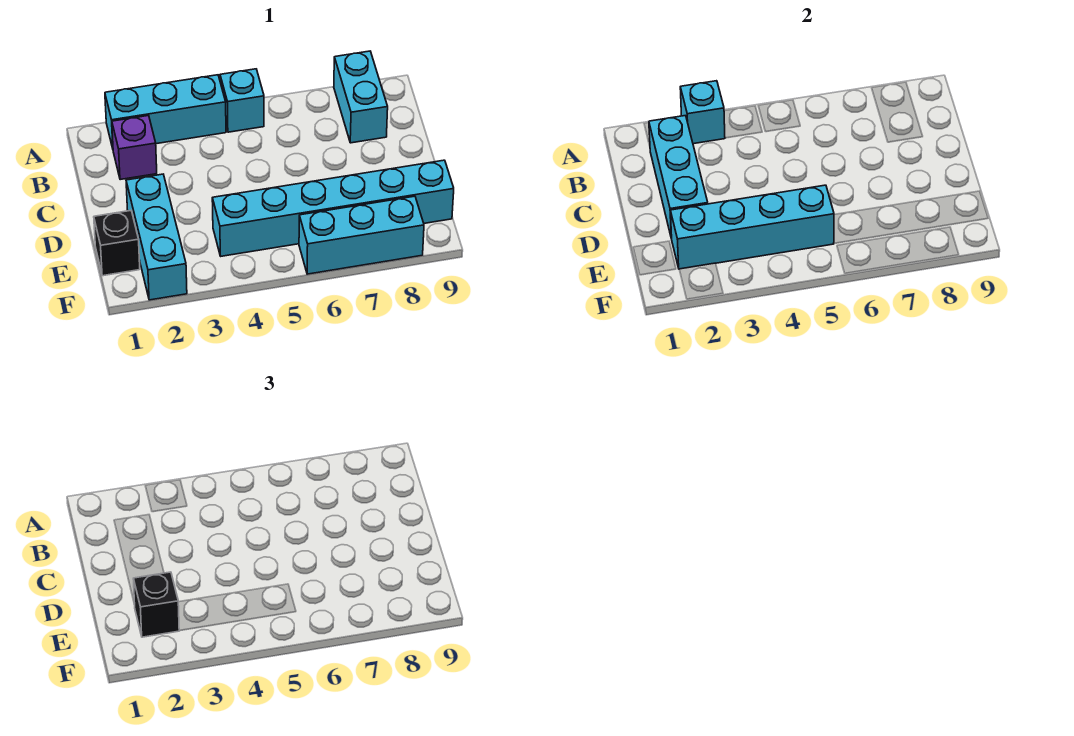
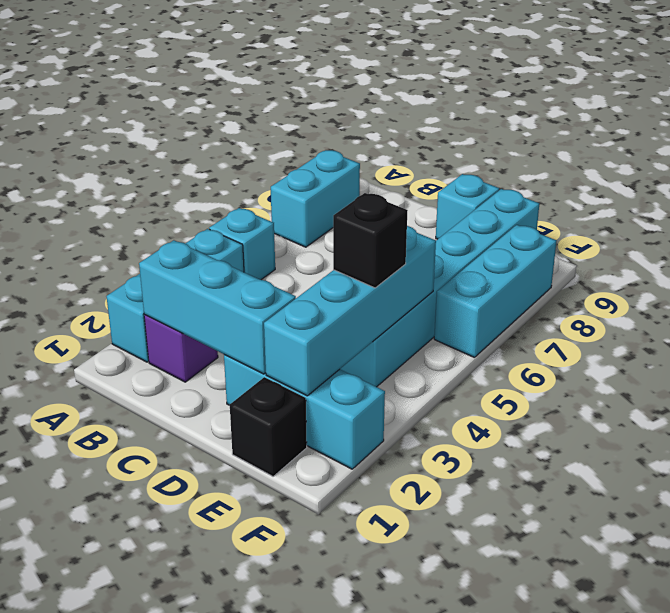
cyan 1x1 brick [680,81,725,144] -> cyan 1x1 brick moved to [436,174,499,239]
cyan 1x2 brick [334,51,388,143] -> cyan 1x2 brick turned to [271,150,360,247]
black 1x1 brick [133,572,180,637] -> black 1x1 brick moved to [333,193,408,288]

